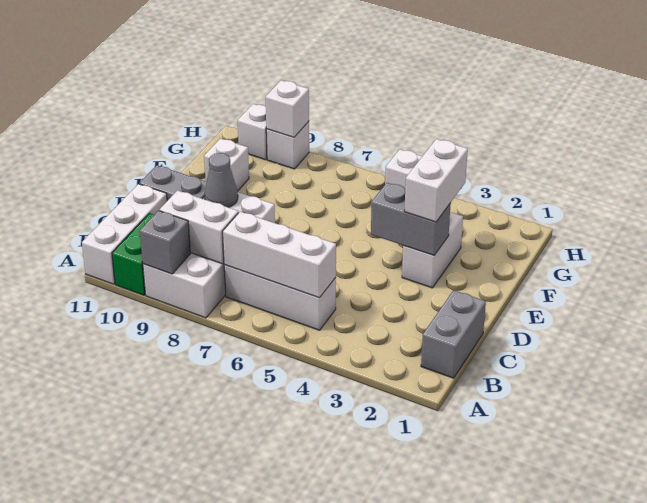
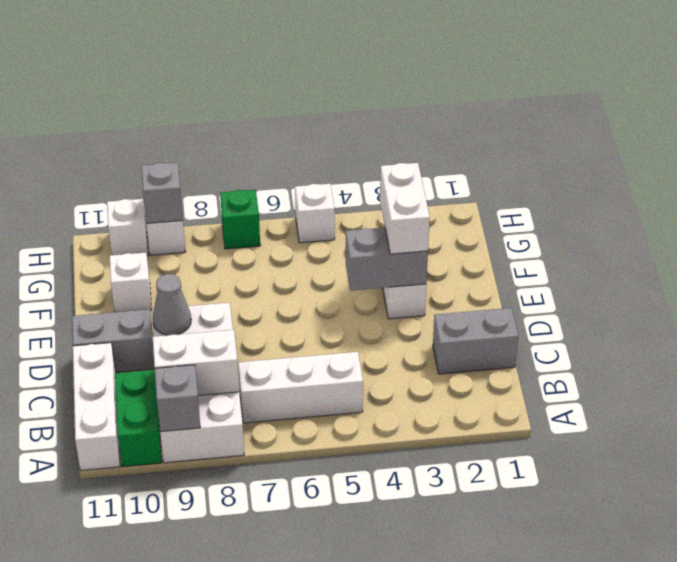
grey 1x2 brick [421,290,486,378] -> grey 1x2 brick turned to [433,308,518,374]
white 1x3 brick [223,212,336,298] -> none
none -> green 1x1 brick [220,190,260,249]
white 1x1 brick [266,80,309,137] -> grey 1x1 brick [141,163,183,223]

